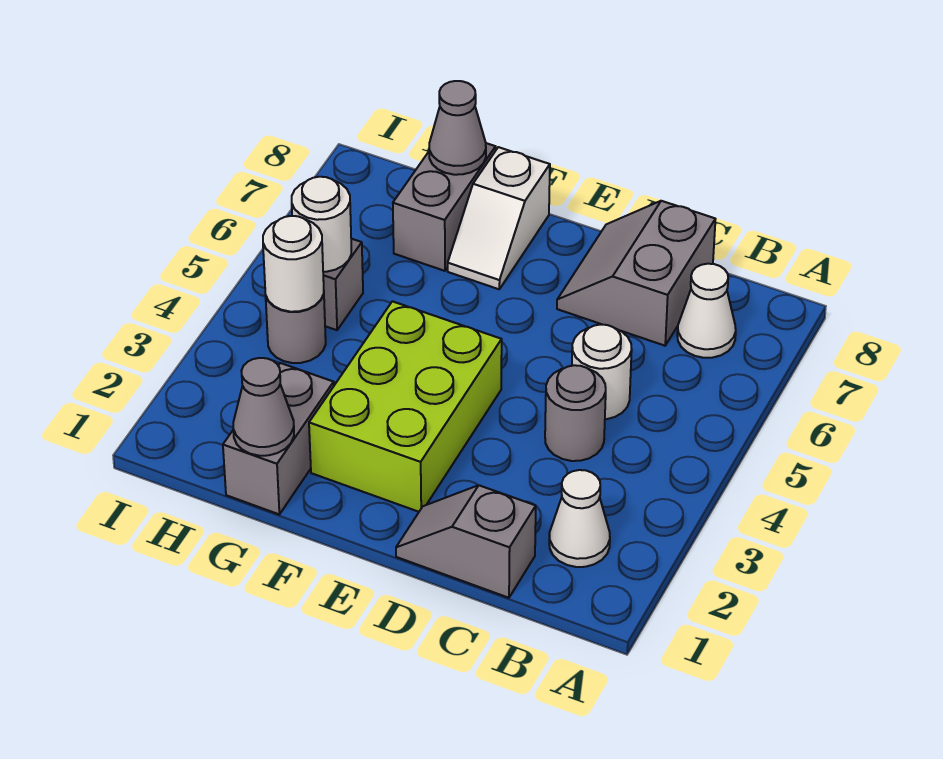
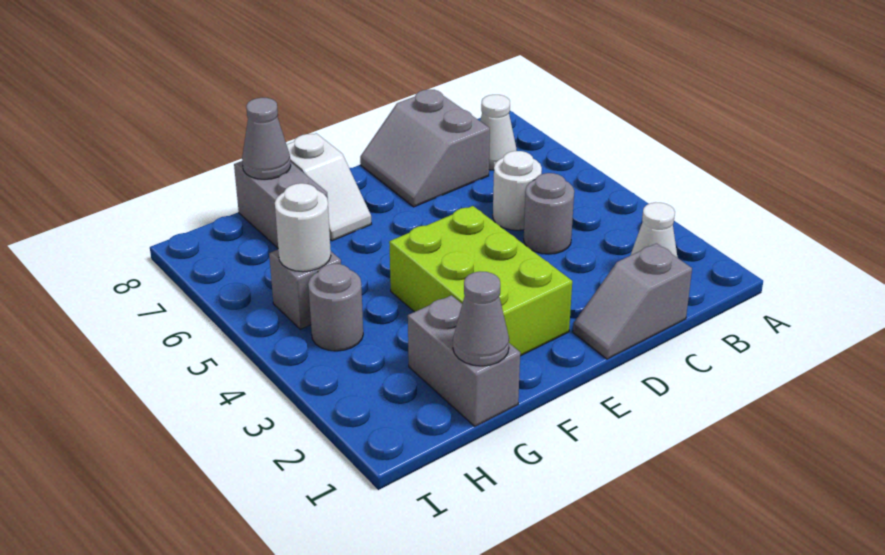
white 1x1 round brick [263,216,324,312] -> none

